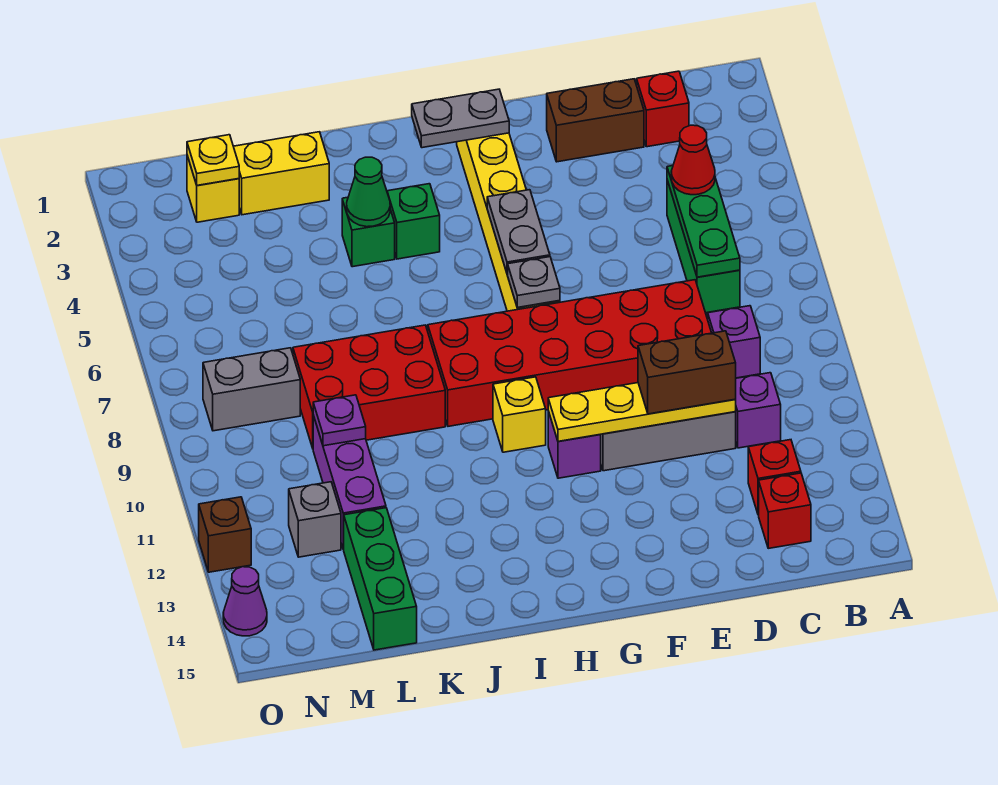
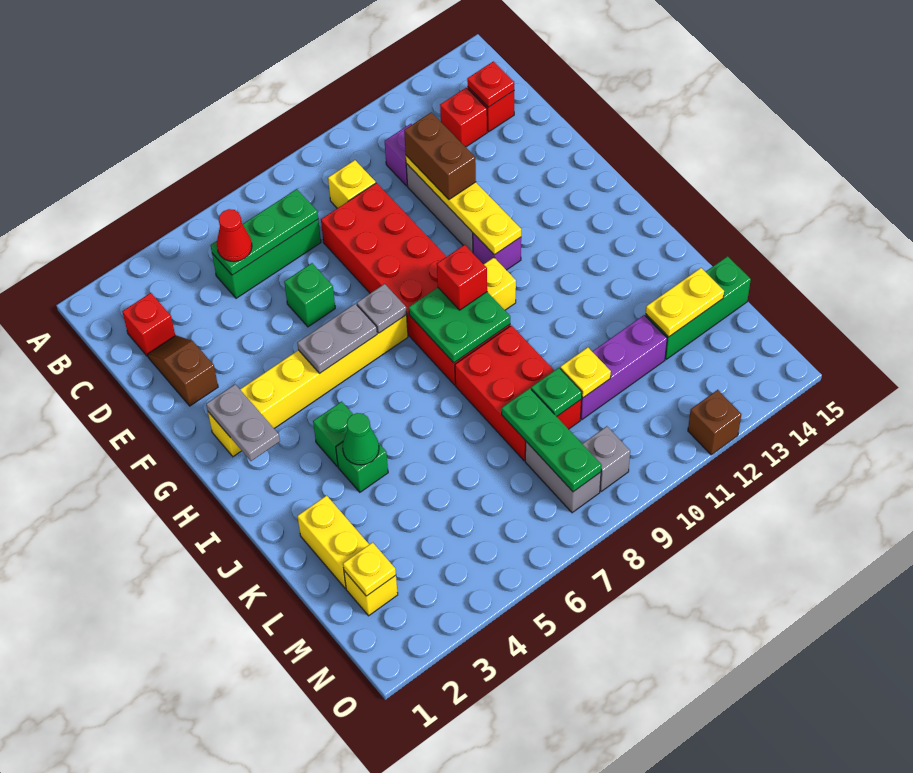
purple 1x1 brick [708,306,760,378] -> yellow 1x1 brick [328,160,376,208]
none -> red 1x1 plate [467,61,514,107]
brown 1x2 brick [547,79,644,162] -> brown 1x2 slope [148,335,218,406]
none -> green 1x1 brick [284,263,335,327]
none -> green 2x2 plate [409,288,510,363]
none -> red 1x1 brick [437,245,487,310]
none -> green 1x3 plate [502,388,602,492]
none -> green 1x1 plate [531,368,582,416]
purple 1x1 plate [313,395,366,446] -> yellow 1x1 plate [560,347,611,398]
none -> yellow 1x2 plate [646,268,724,337]
grey 1x1 brick [289,482,341,557] -> grey 1x1 brick moved to [583,426,630,492]
purple 1x1 cone [223,567,267,636] -> none

